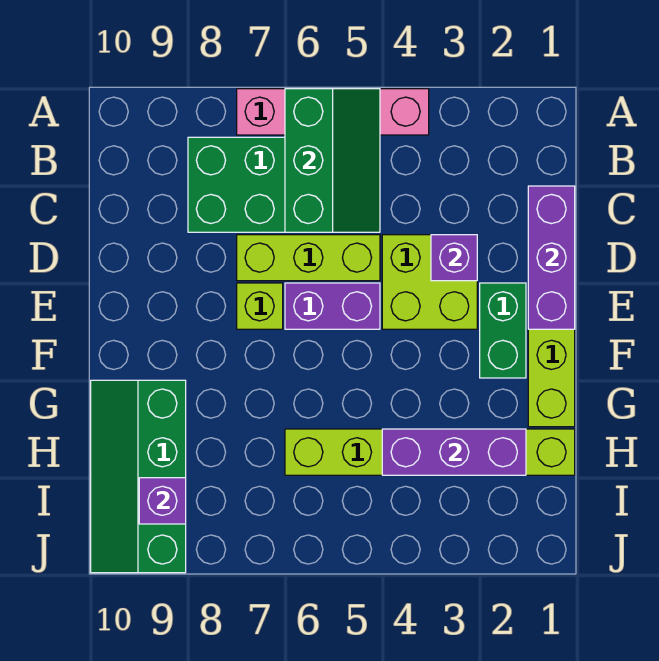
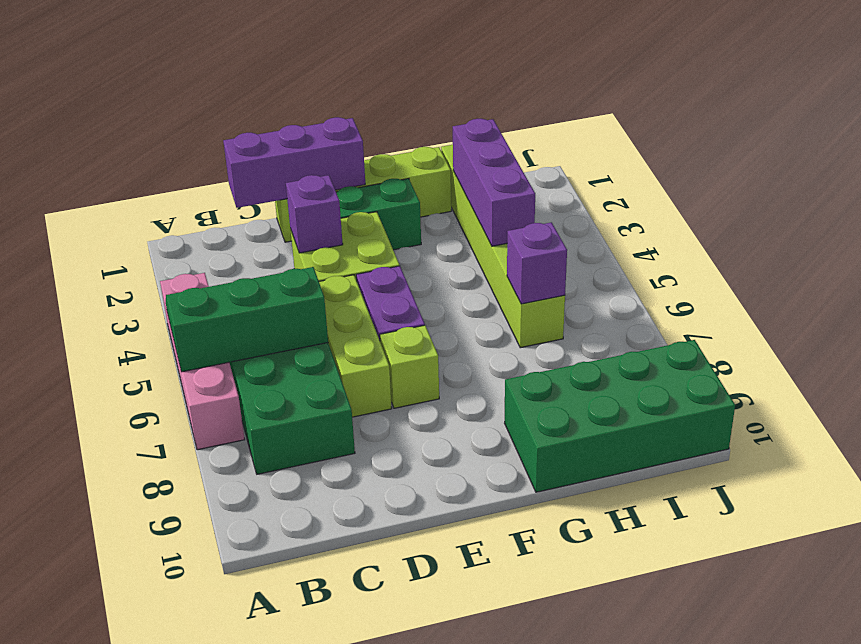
green 2x4 slope [91,380,186,573] -> green 2x4 brick [505,340,735,492]
purple 1x1 brick [139,478,186,524] -> purple 1x1 brick moved to [507,222,567,304]

